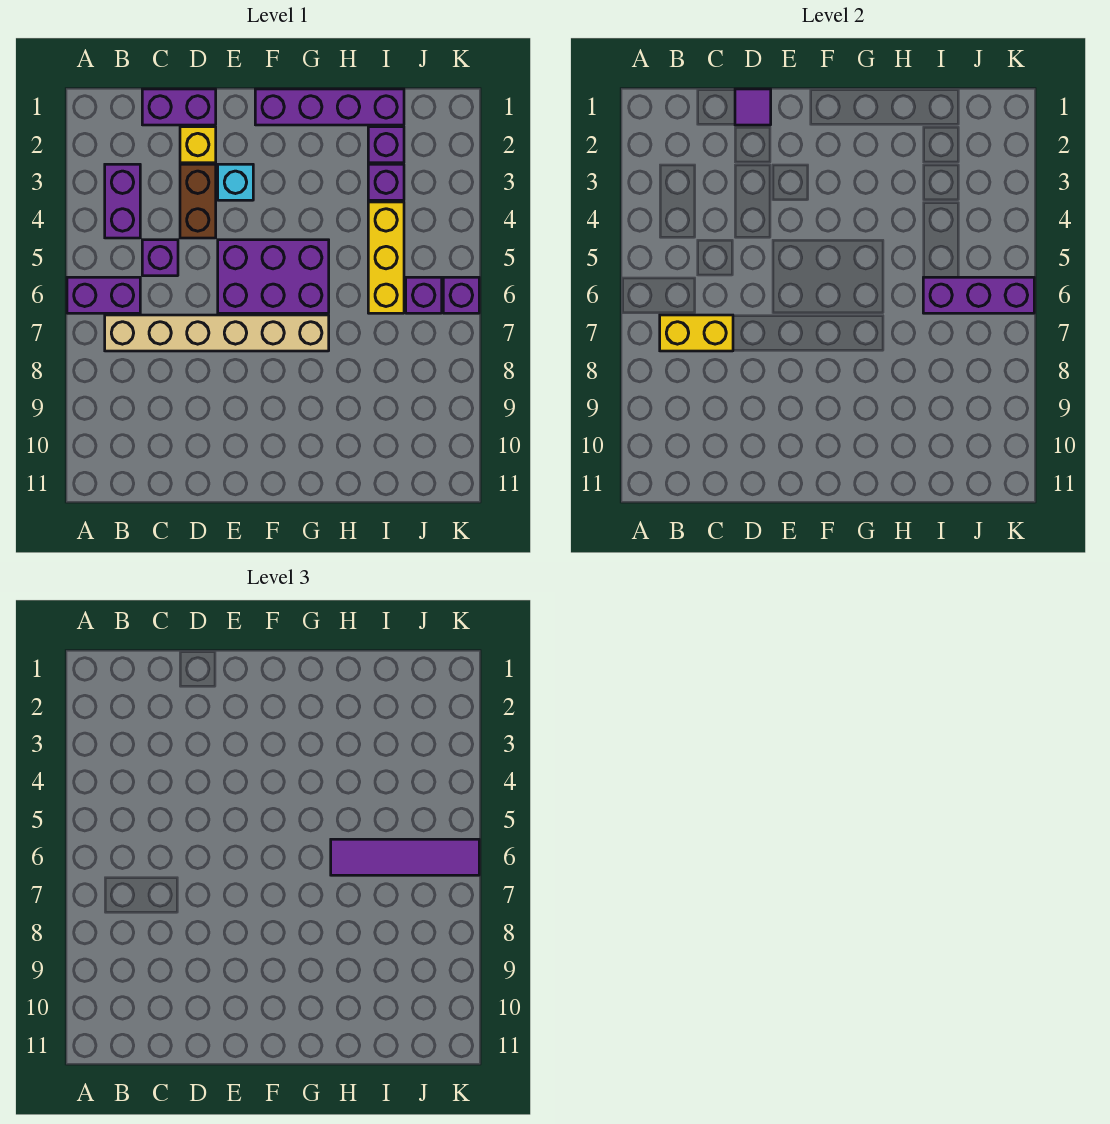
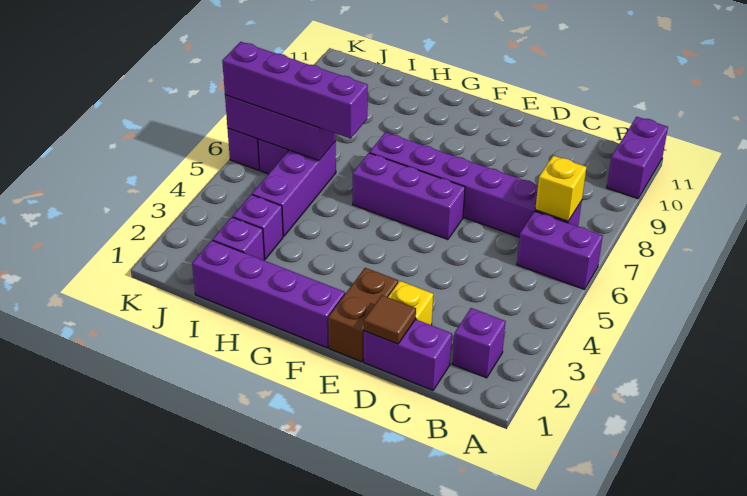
purple 1x2 brick [105,164,140,238] -> purple 1x2 brick moved to [607,117,668,199]
tan 1x6 brick [105,315,329,351] -> purple 1x6 brick [370,132,582,237]
yellow 1x2 brick [660,315,733,351] -> yellow 1x1 brick [535,156,586,221]
purple 1x1 brick [142,240,178,276] -> purple 1x1 brick moved to [452,308,506,378]
purple 1x1 tile [735,89,771,125] -> brown 1x1 tile [364,295,416,344]
brown 1x2 brick [180,164,216,238] -> brown 1x2 brick moved to [328,268,398,362]
cyan 1x1 brick [218,164,253,200] -> none
purple 2x3 brick [218,240,329,313] -> purple 1x3 brick [352,153,465,240]
purple 1x4 tile [331,839,479,875] -> purple 1x4 brick [222,42,368,139]
yellow 1x3 brick [368,202,404,313] -> purple 1x3 brick [252,141,336,236]

